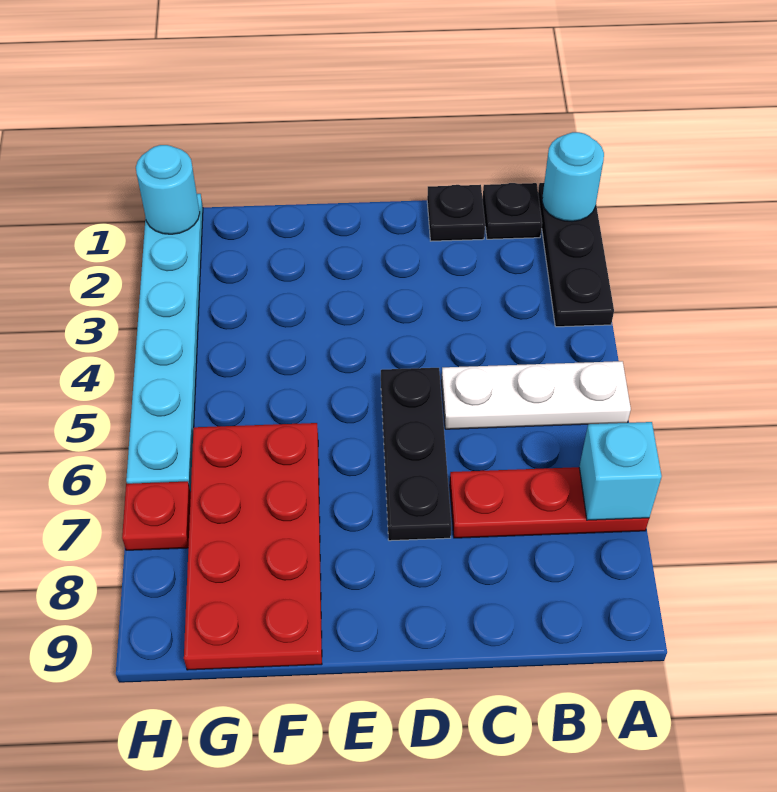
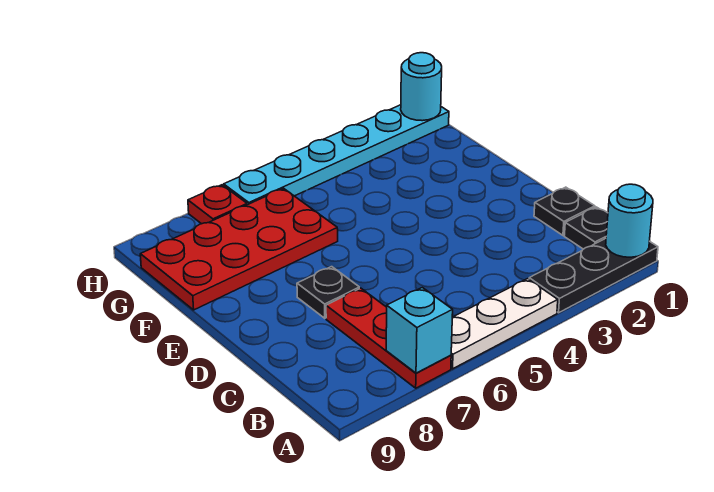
white 1x3 plate [441,361,631,429] -> white 1x3 plate turned to [451,279,558,369]
black 1x3 plate [381,368,452,541] -> black 1x1 plate [297,267,359,318]

